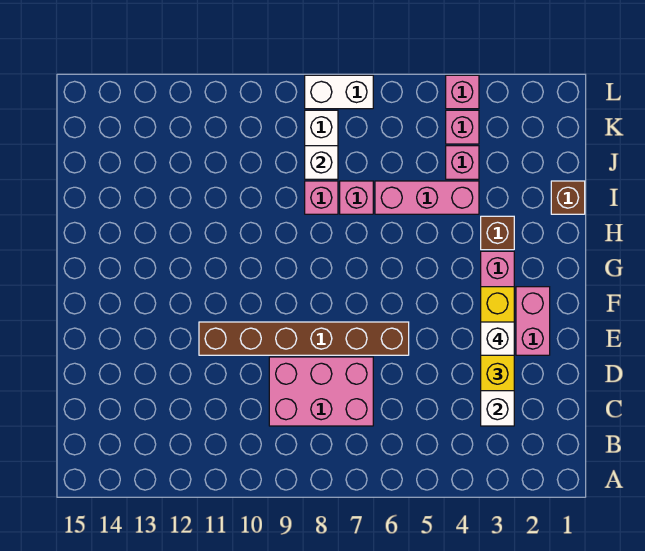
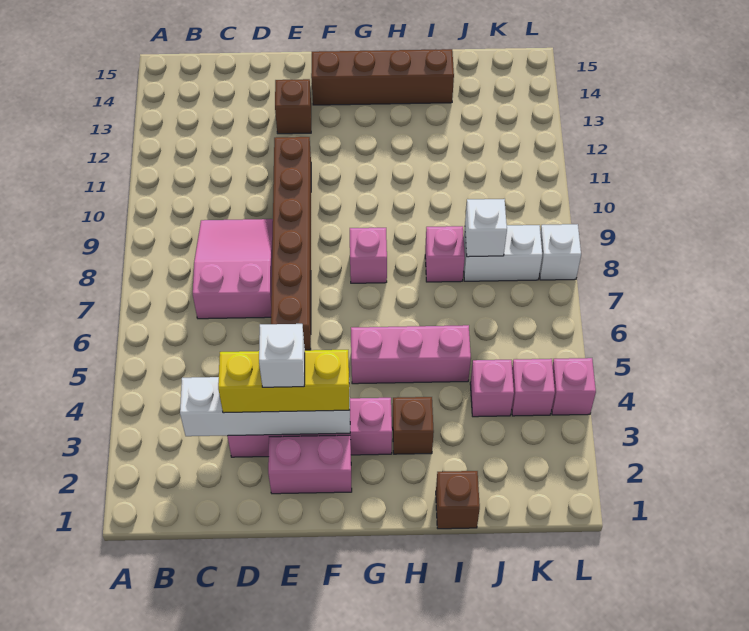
pink 2x3 brick [269,357,373,426] -> pink 2x3 slope [193,219,273,319]
none -> brown 1x1 brick [275,79,311,134]
none -> brown 1x4 brick [311,49,454,105]
pink 1x3 brick [375,181,479,214] -> pink 1x3 brick turned to [351,325,471,384]
pink 1x1 brick [340,181,373,214] -> pink 1x1 brick moved to [350,228,387,283]
white 1x2 brick [305,75,373,109] -> white 1x1 brick [539,224,581,280]

